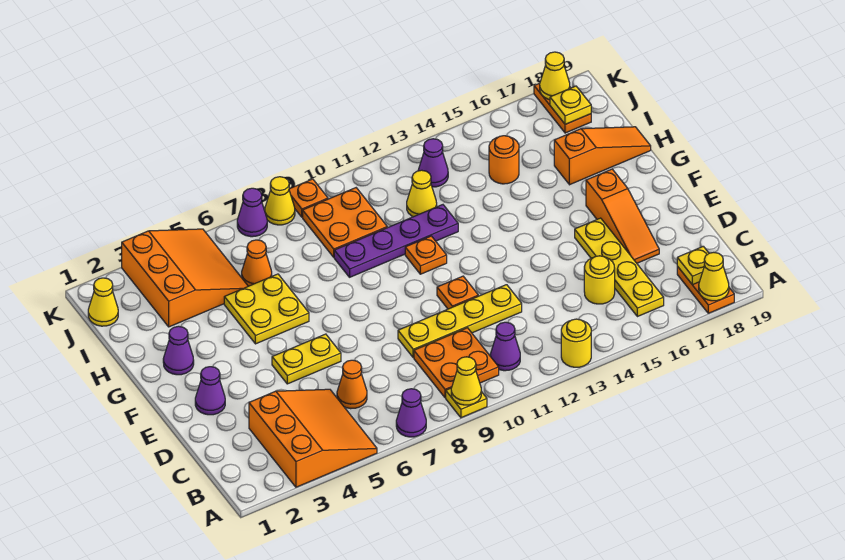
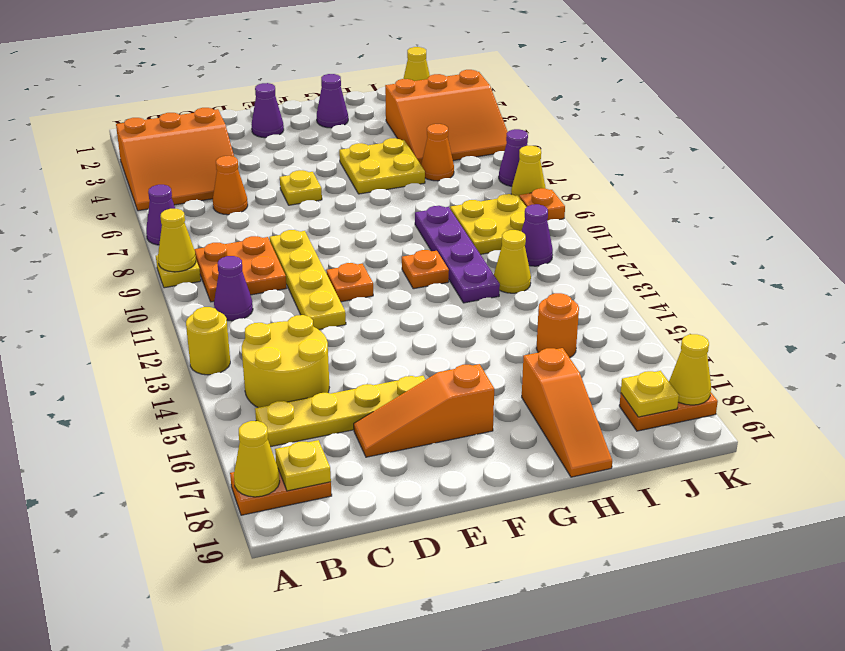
yellow 1x1 round brick [584,256,615,304] -> yellow 2x2 round brick [242,315,329,408]
yellow 1x2 plate [272,334,341,384] -> yellow 1x1 plate [280,170,322,205]
orange 2x2 plate [303,188,387,257] -> yellow 2x2 plate [450,194,526,254]
purple 1x1 cone [418,139,448,187] -> purple 1x1 cone moved to [521,204,553,266]

